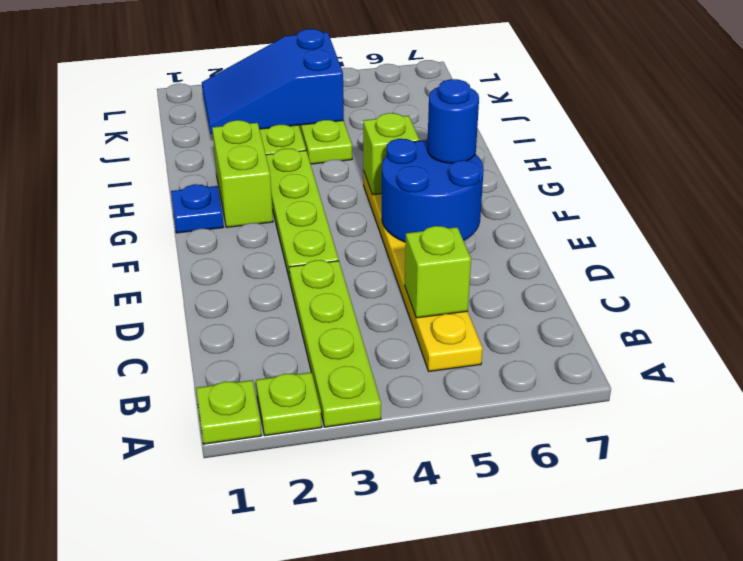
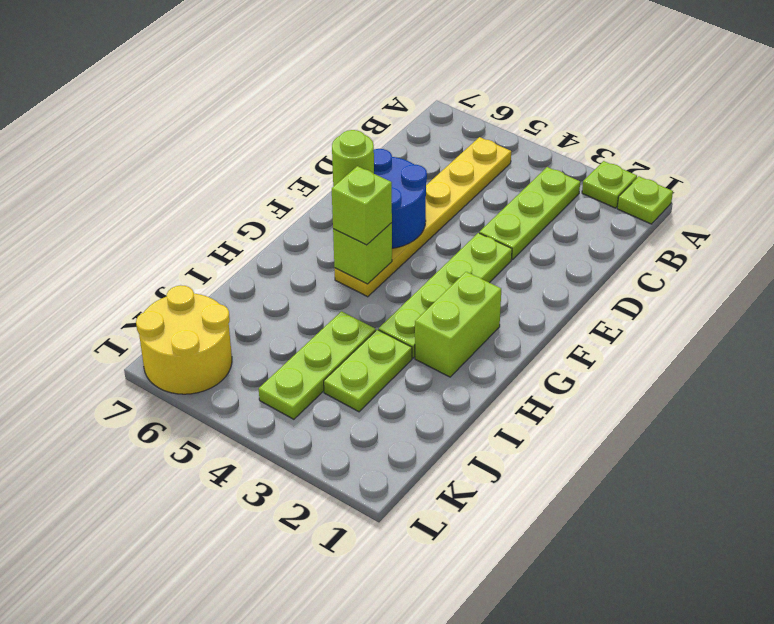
lime 1x4 plate [289,260,381,427] -> lime 1x3 plate [479,167,580,260]
lime 1x1 brick [405,226,471,318] -> lime 1x1 brick moved to [332,166,392,245]
blue 1x1 round brick [427,79,479,163] -> lime 1x1 round brick [332,130,374,187]
blue 1x1 plate [171,184,224,233] -> none
blue 2x3 slope [202,29,344,134] -> none
none -> yellow 2x2 round brick [136,285,232,394]

